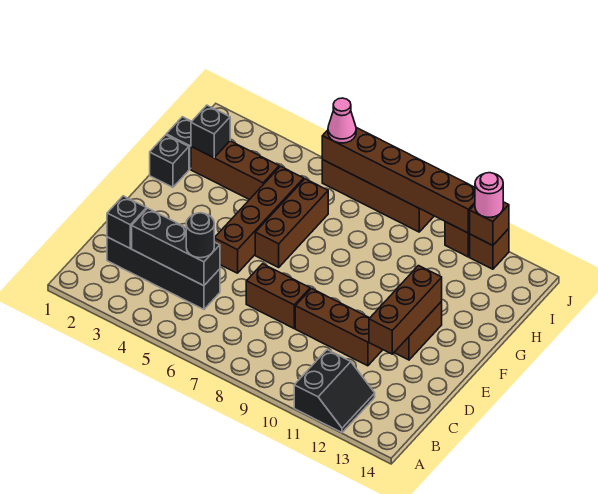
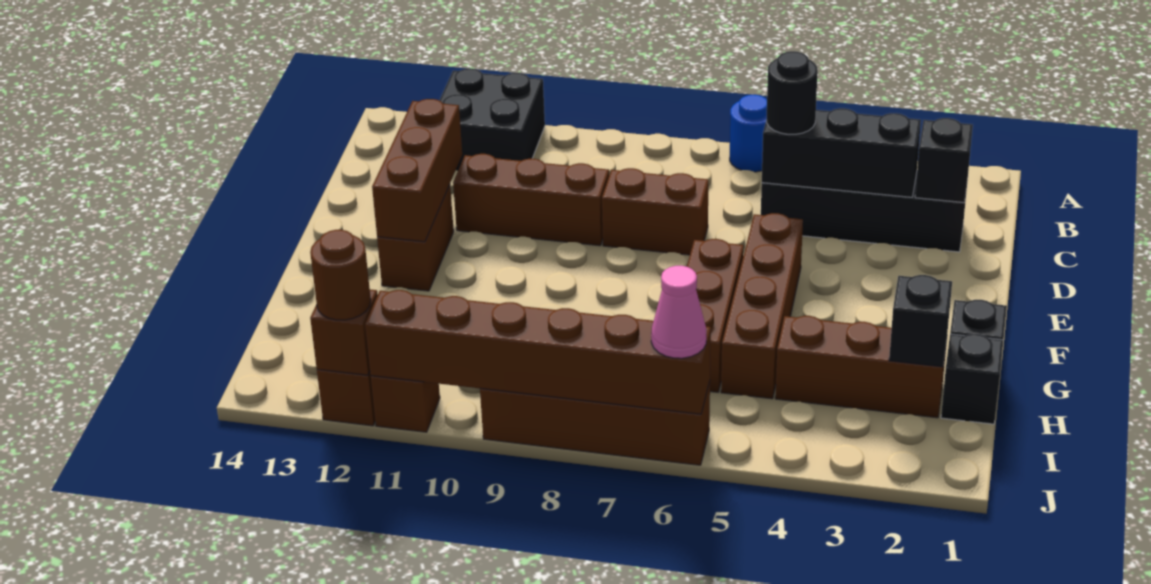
none -> blue 1x1 round brick [730,95,767,172]
black 2x2 slope [294,350,375,432] -> black 2x2 brick [439,69,545,171]
pink 1x1 round brick [475,173,503,217] -> brown 1x1 round brick [310,230,371,320]

